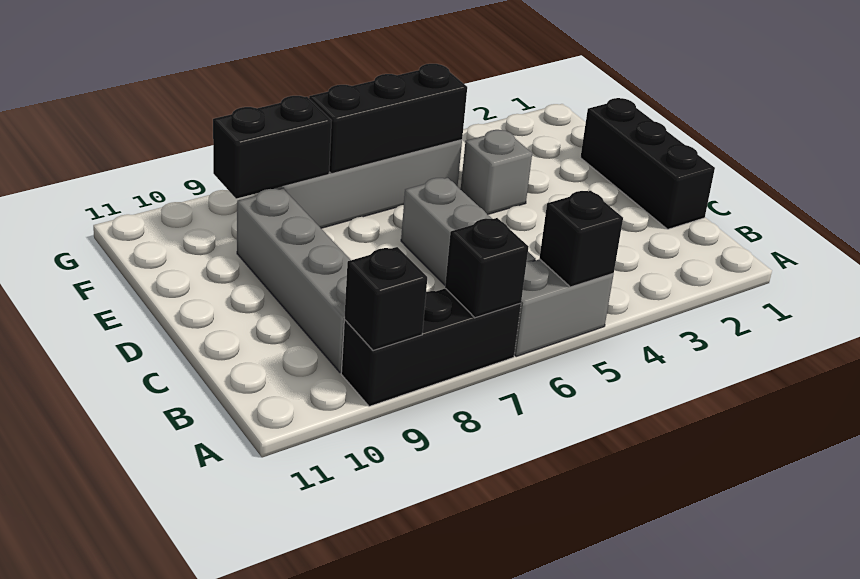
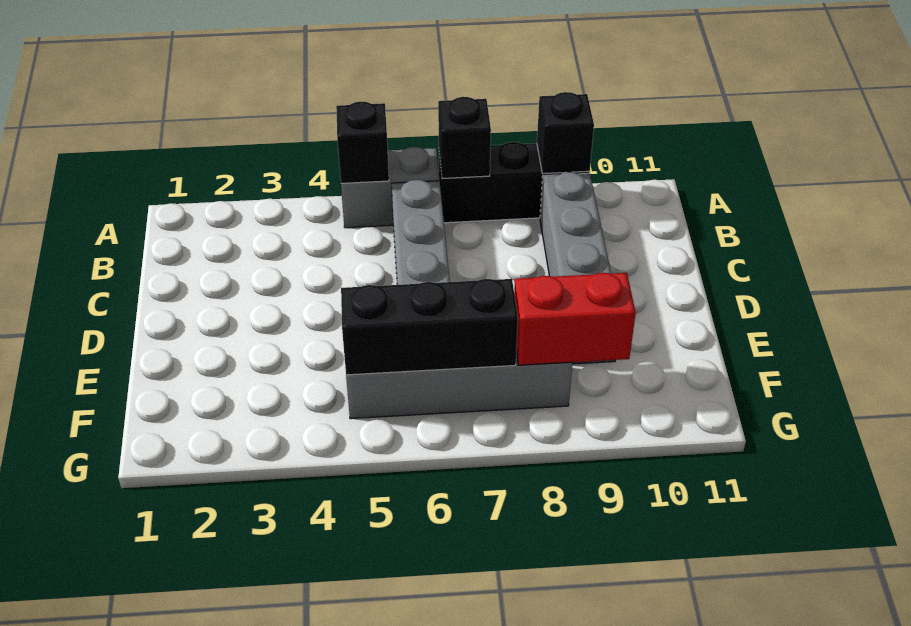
black 1x3 brick [581,98,715,229] -> none
grey 1x1 brick [461,130,532,214] -> none
black 1x2 brick [213,96,332,199] -> red 1x2 brick [514,273,636,365]

